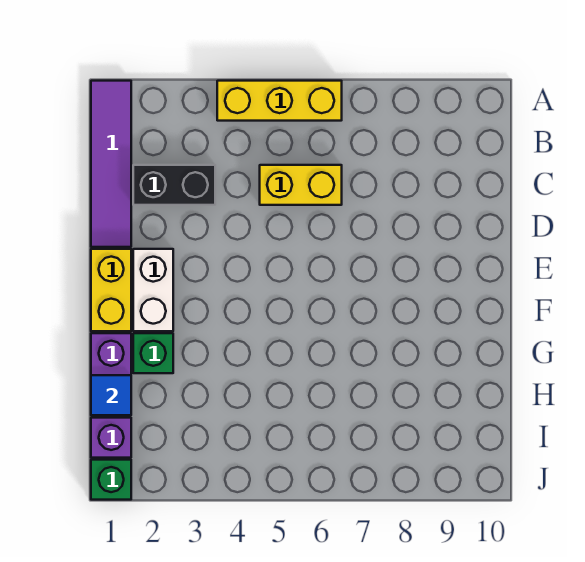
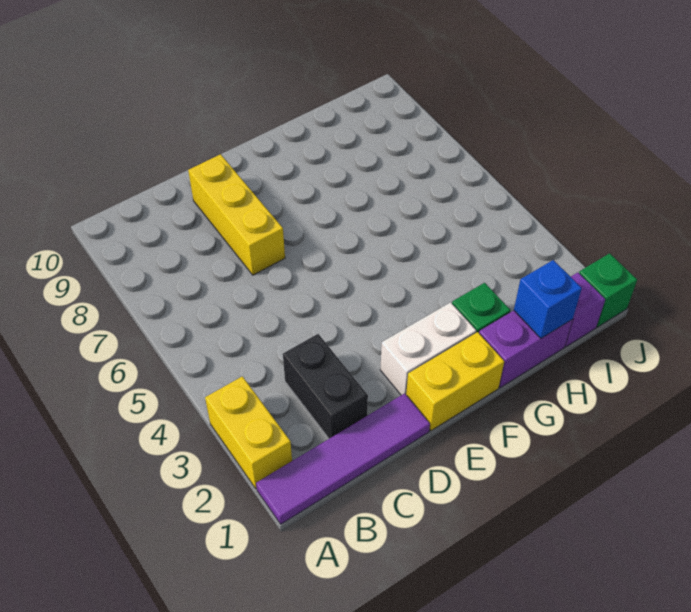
yellow 1x3 brick [217,81,342,121] -> yellow 1x3 brick moved to [188,154,285,275]
yellow 1x2 brick [260,165,342,205] -> yellow 1x2 brick moved to [205,376,292,489]
blue 1x1 tile [91,375,131,415] -> blue 1x1 brick [514,260,582,338]

